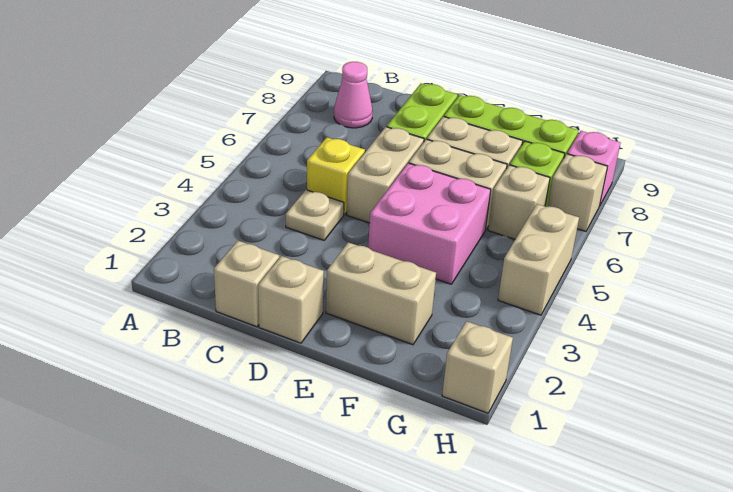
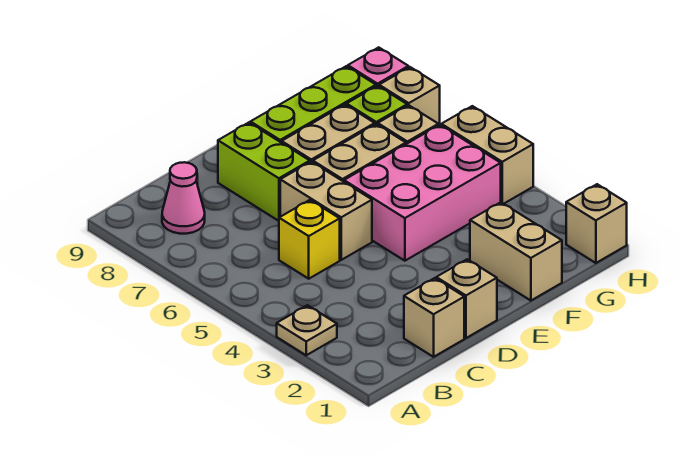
tan 1x1 plate [286,190,344,240] -> tan 1x1 plate moved to [277,305,337,355]
tan 1x2 brick [326,242,436,345] -> tan 1x2 brick turned to [470,202,562,301]
pink 2x2 brick [368,163,491,284] -> pink 2x3 brick [344,125,501,261]

